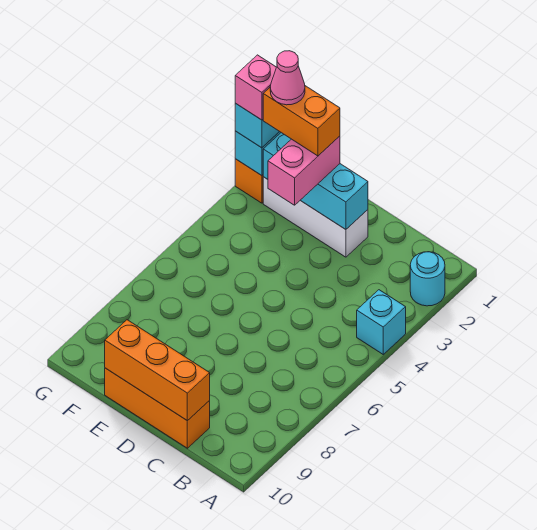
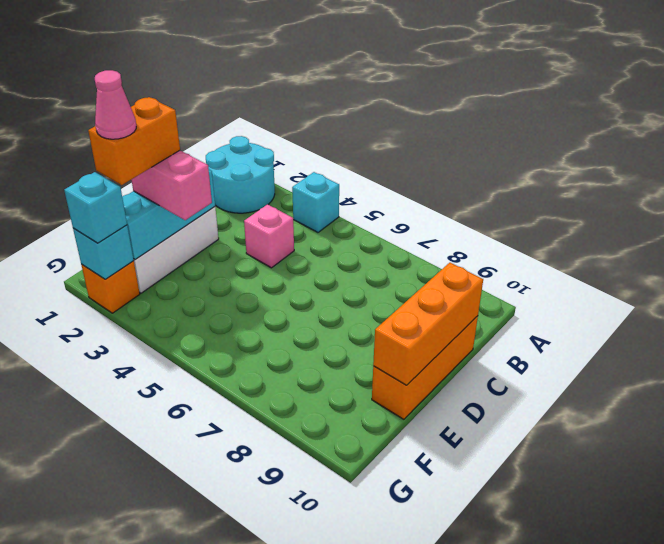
cyan 1x1 round brick [410,252,445,306] -> cyan 2x2 round brick [206,136,275,213]
pink 1x1 brick [235,55,276,120] -> pink 1x1 brick moved to [244,204,294,268]

